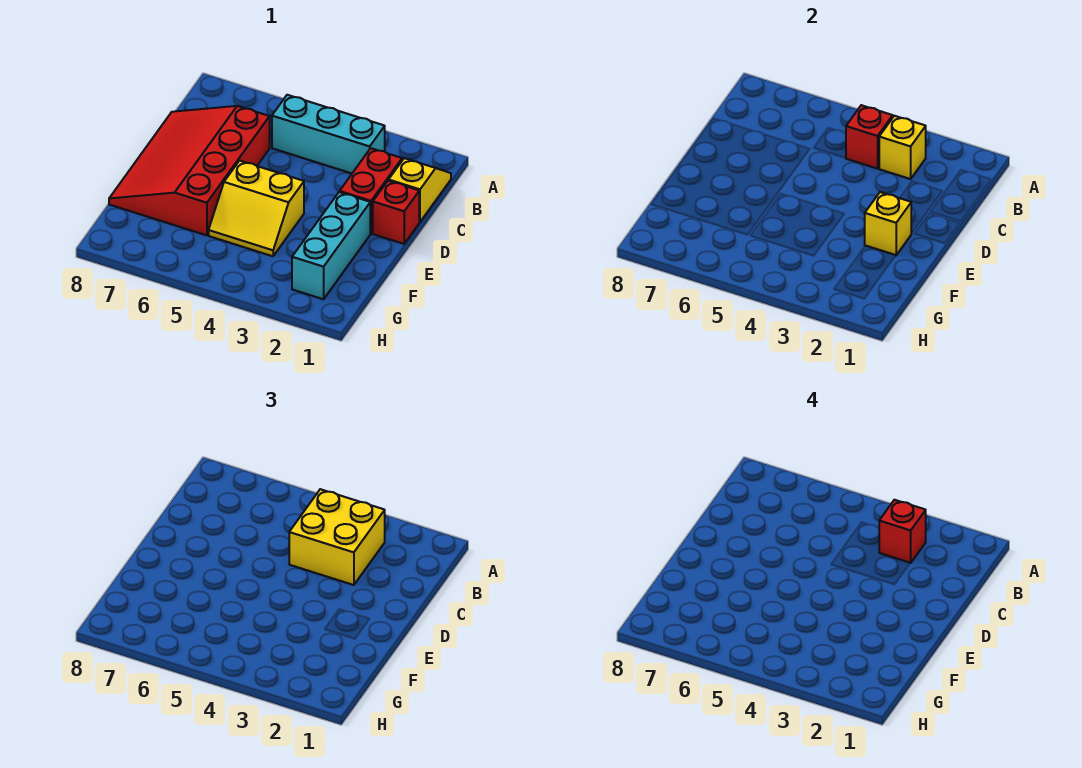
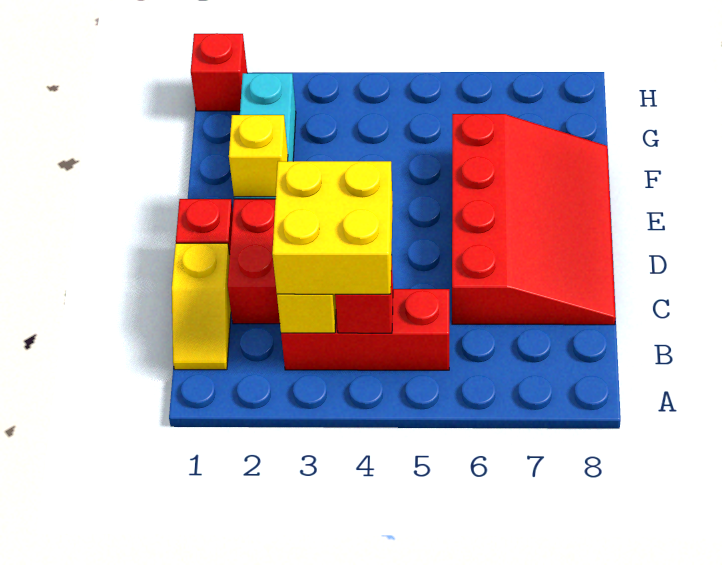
cyan 1x3 brick [272,95,385,173] -> red 1x3 brick [281,289,449,370]
red 1x1 brick [879,500,926,563] -> red 1x1 brick moved to [191,33,247,111]
yellow 2x2 slope [209,161,304,256] -> none

